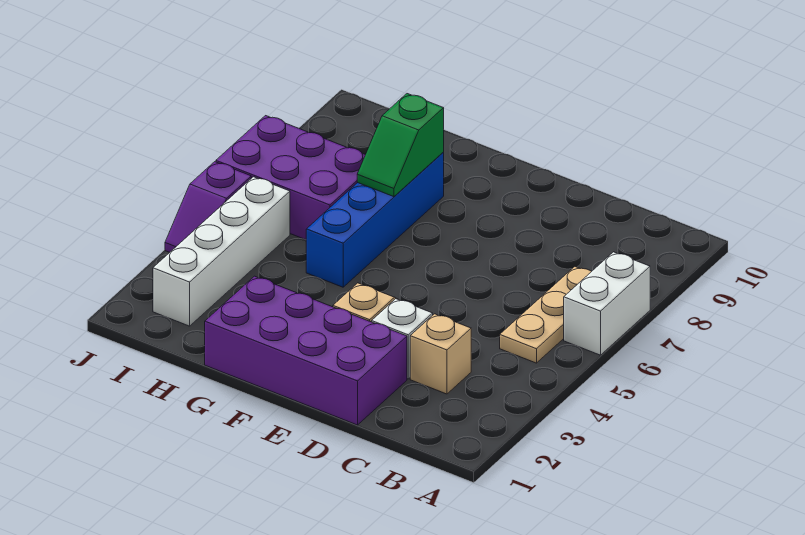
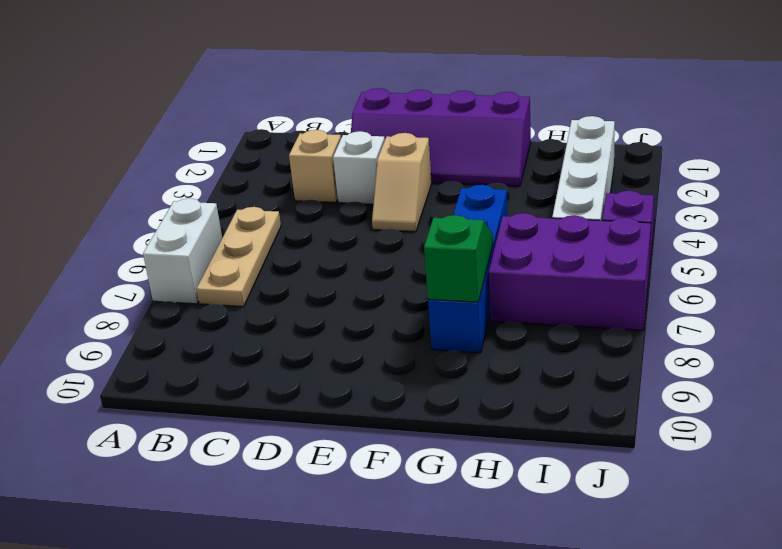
purple 2x4 brick [205,276,407,425] -> purple 2x4 slope [351,88,531,186]

